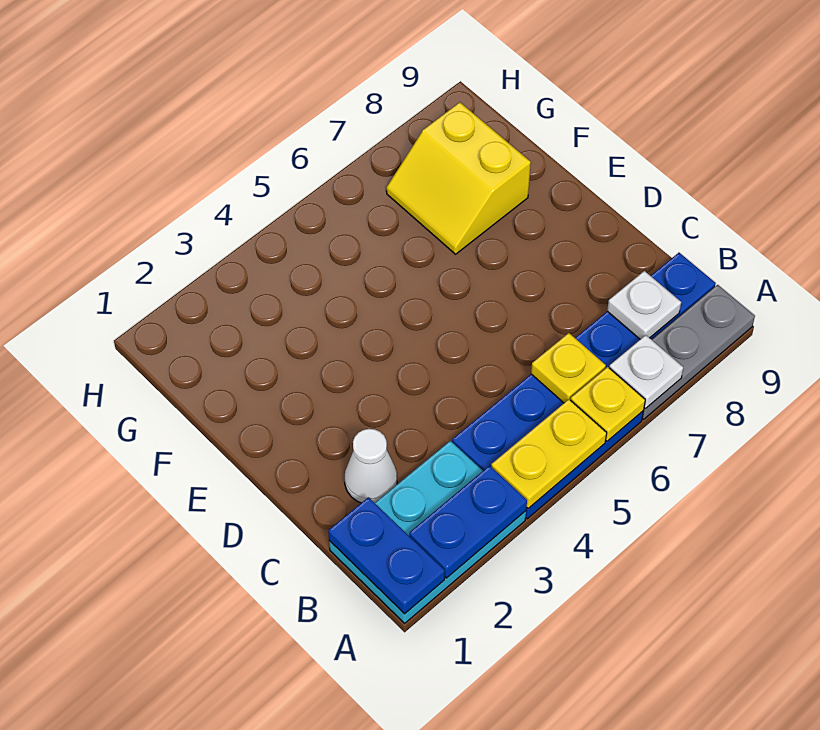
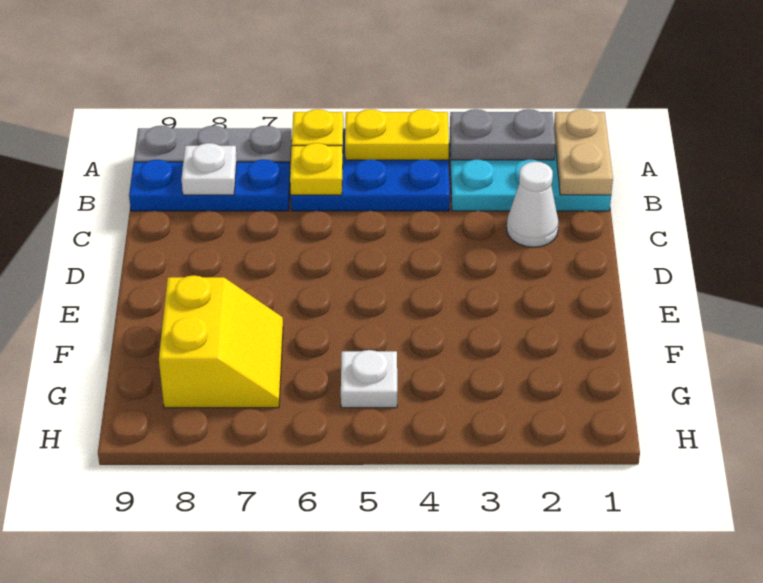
blue 1x2 plate [328,497,445,614] -> tan 1x2 plate [554,109,613,195]
blue 1x2 plate [409,466,527,578] -> grey 1x2 plate [450,109,555,160]
white 1x1 plate [609,335,683,408] -> white 1x1 plate moved to [341,350,397,408]

